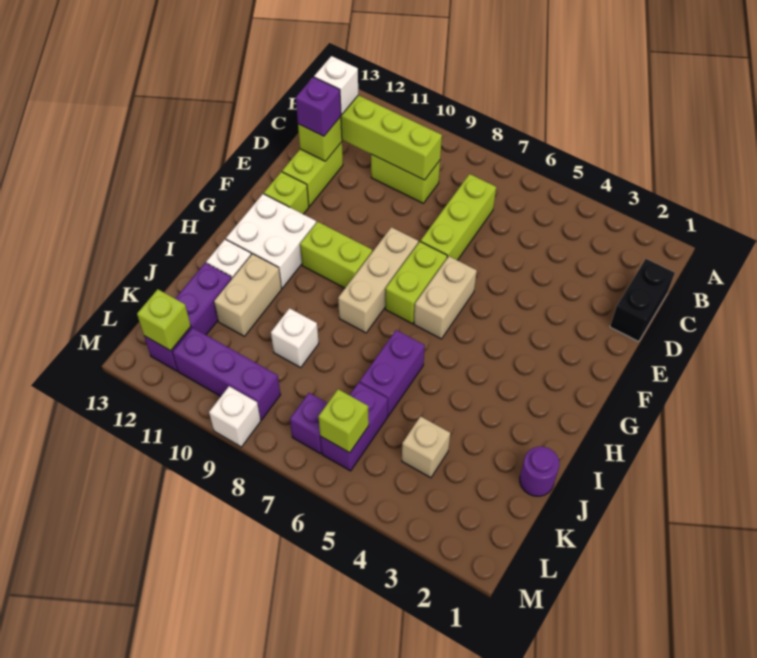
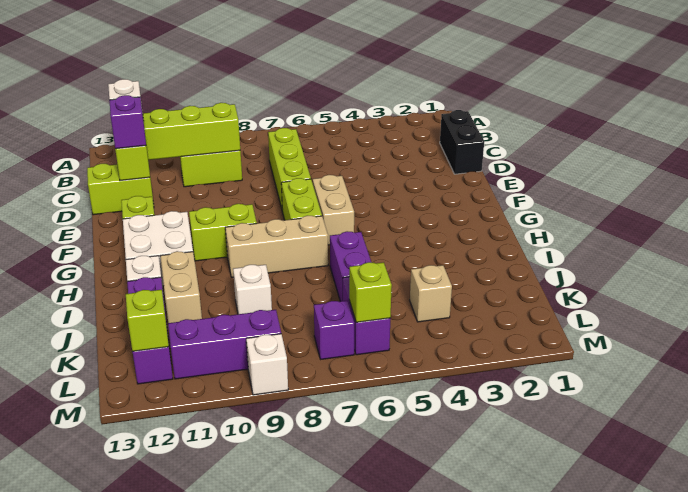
lime 1x2 brick [282,142,343,206] -> lime 1x2 brick turned to [87,164,154,215]
tan 1x3 brick [338,227,418,333] -> tan 1x3 brick turned to [225,216,328,277]
purple 1x1 round brick [520,447,559,496] -> none

